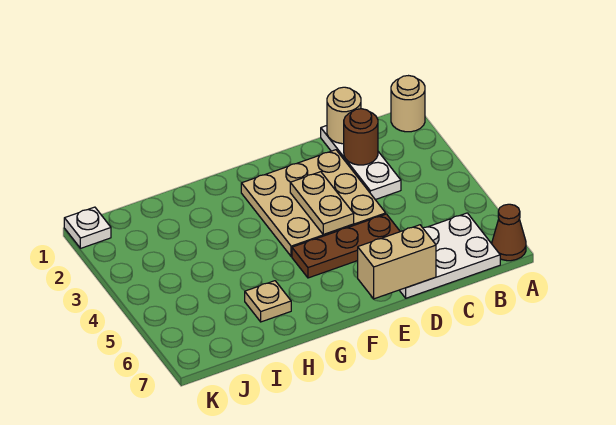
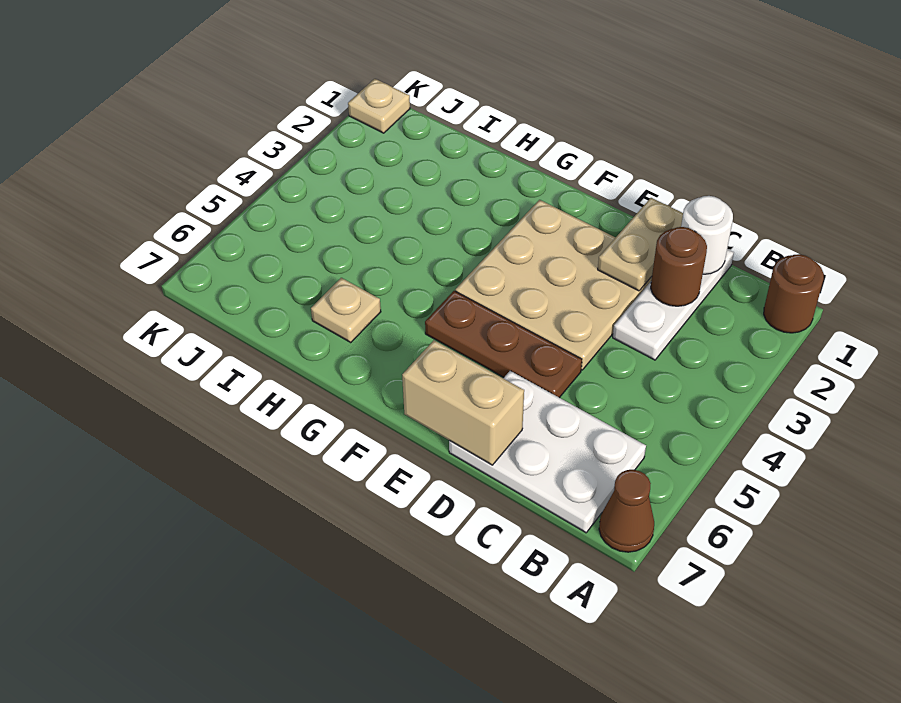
tan 1x1 round brick [391,76,425,132] -> brown 1x1 round brick [764,254,824,333]
tan 1x1 round brick [327,87,361,144] -> white 1x1 round brick [681,196,733,274]
tan 1x2 plate [290,172,354,235] -> tan 1x2 plate moved to [598,198,683,291]
white 1x1 plate [64,207,111,248] -> tan 1x1 plate [348,79,410,133]

